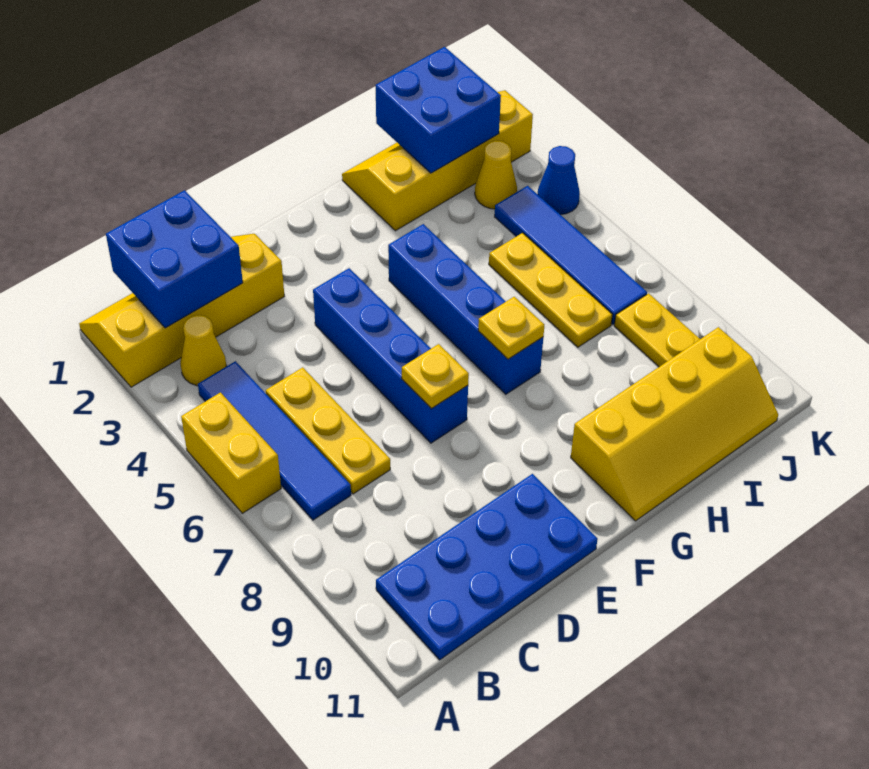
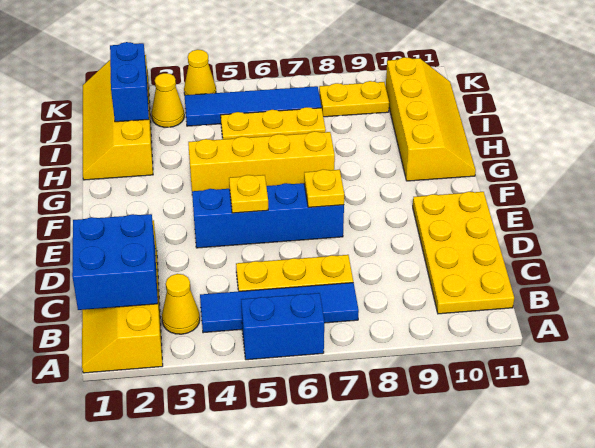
yellow 1x2 brick [181,392,281,513] -> blue 1x2 brick [241,293,324,360]
blue 2x4 plate [376,474,598,660] -> yellow 2x4 plate [413,192,514,314]
blue 1x4 brick [388,224,543,394] -> yellow 1x4 brick [188,131,335,191]
yellow 1x1 plate [478,297,544,359] -> yellow 1x1 plate moved to [229,175,268,213]
blue 2x2 brick [375,47,501,173] -> blue 1x2 brick [110,42,149,122]
blue 1x1 cone [538,146,580,215] -> yellow 1x1 cone [184,50,216,95]

